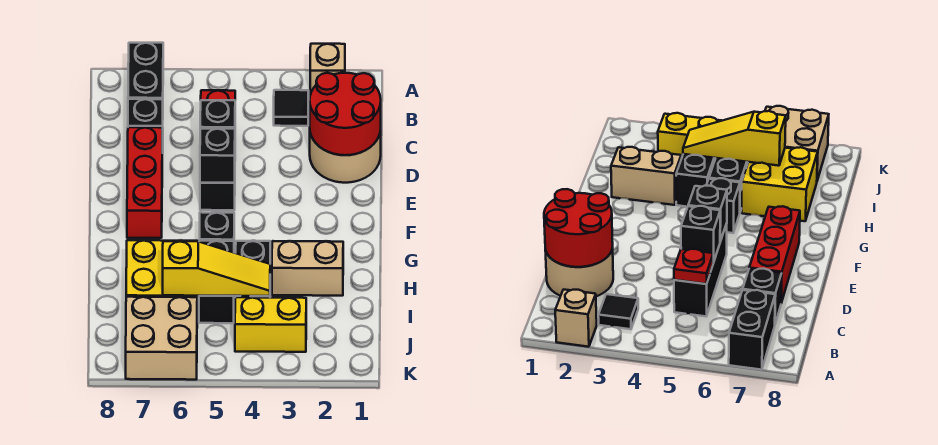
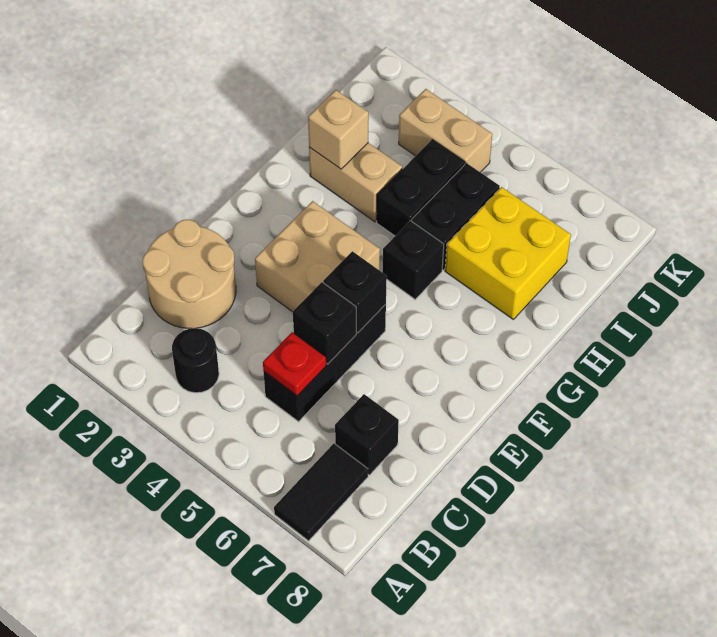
tan 1x1 brick [310,44,345,95] -> tan 1x1 brick moved to [308,90,369,169]
black 1x2 brick [128,43,163,99] -> black 1x2 tile [274,444,368,541]
black 1x1 tile [274,90,309,126] -> black 1x1 round brick [172,328,219,393]
red 2x2 round brick [310,73,381,155] -> none
red 1x3 brick [127,127,162,238] -> none
yellow 1x3 slope [163,241,270,296] -> none
yellow 1x2 brick [235,297,306,352] -> tan 1x2 brick [399,89,492,172]
tan 2x2 brick [126,297,197,380] -> tan 2x2 brick moved to [255,201,380,312]

